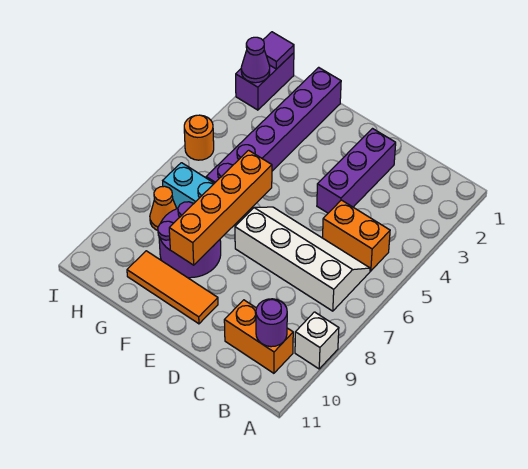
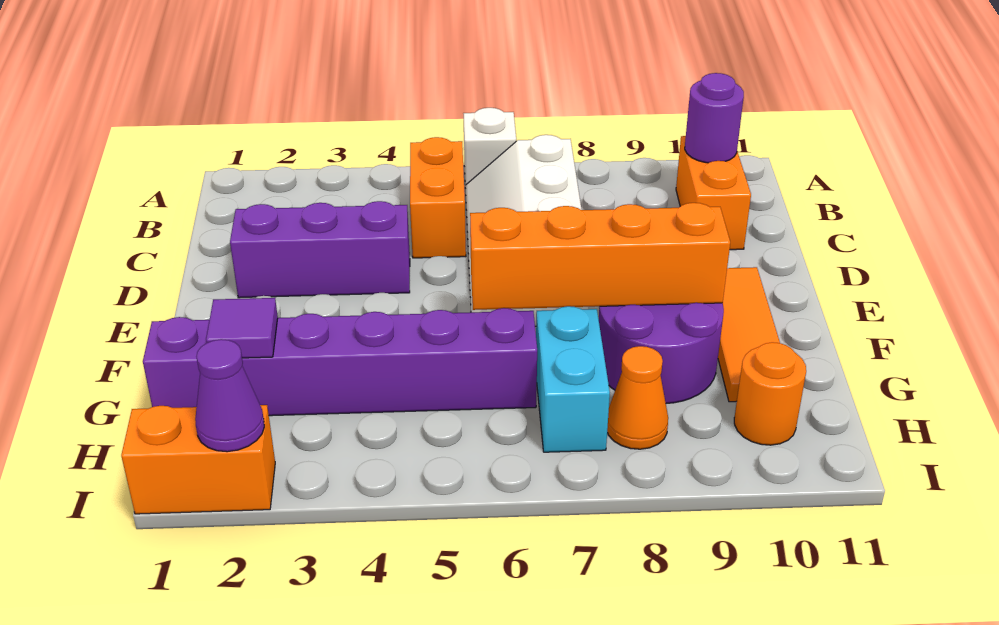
white 1x1 brick [295,312,339,369] -> white 1x1 brick moved to [463,108,516,188]
purple 1x2 brick [236,53,294,110] -> orange 1x2 brick [121,405,275,514]
purple 1x1 tile [263,32,294,69] -> purple 1x1 tile moved to [206,298,278,358]
orange 1x1 round brick [184,115,214,160] -> orange 1x1 round brick moved to [734,342,806,445]

